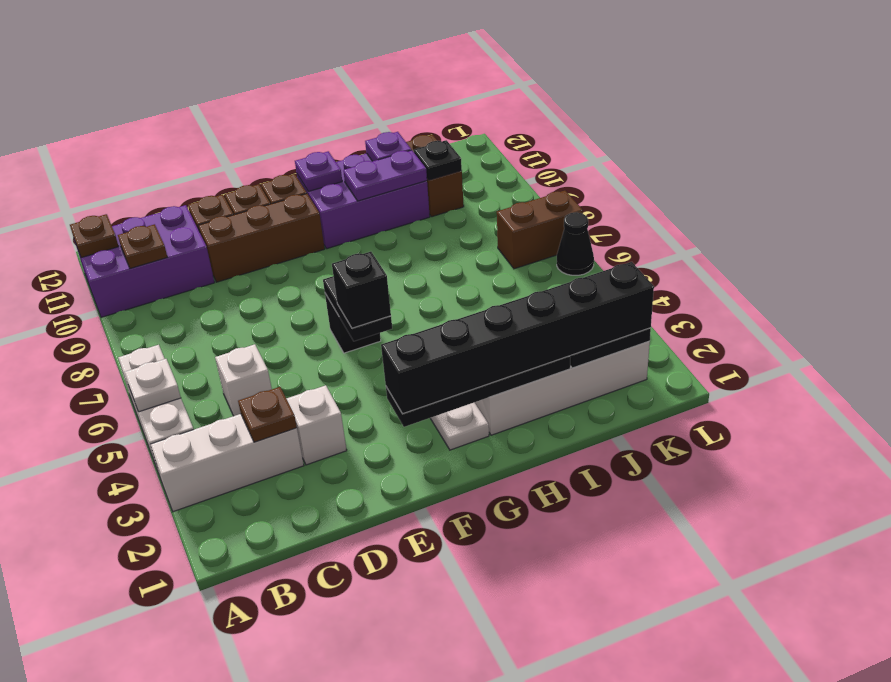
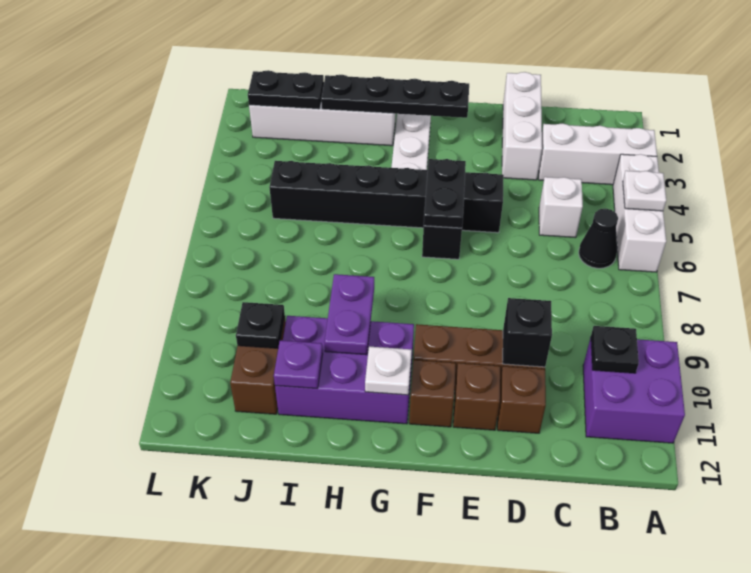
purple 2x3 brick [75,205,215,317] -> purple 2x2 brick [583,337,685,443]
brown 1x1 plate [70,214,119,258] -> none
brown 1x1 plate [118,224,167,268] -> black 1x1 plate [591,326,639,373]
brown 1x1 plate [238,387,297,442] -> none
white 1x1 brick [286,385,347,465] -> white 1x3 brick [502,72,542,180]
black 1x6 brick [381,262,654,414] -> black 1x6 brick moved to [269,161,504,233]
black 1x1 brick [332,252,391,328] -> black 1x1 brick moved to [503,298,552,367]
purple 1x1 plate [295,151,342,191] -> white 1x1 plate [365,347,412,395]
purple 1x2 plate [343,150,427,201] -> purple 1x2 plate turned to [325,274,374,355]
brown 1x2 brick [497,191,583,269] -> none
black 1x1 cone [557,212,594,275] -> black 1x1 cone moved to [579,209,618,268]

